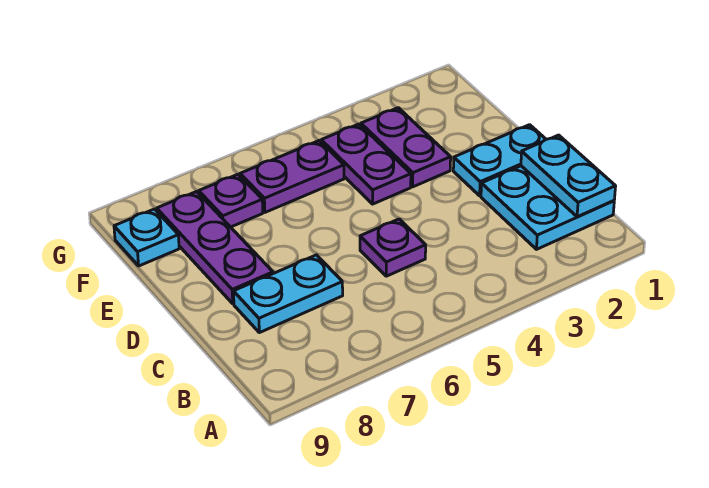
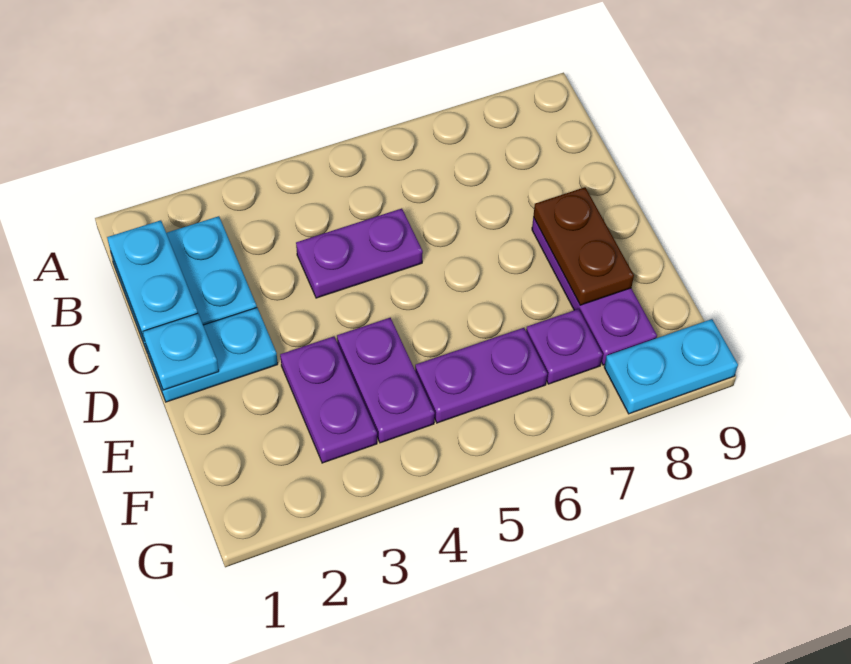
purple 1x1 plate [360,219,426,276] -> purple 1x2 plate [296,209,423,298]
cyan 1x2 plate [233,255,343,333] -> cyan 1x2 plate moved to [604,319,738,414]
none -> brown 1x2 plate [533,187,634,305]
cyan 1x1 plate [114,209,179,266] -> cyan 1x1 plate moved to [143,313,219,390]

